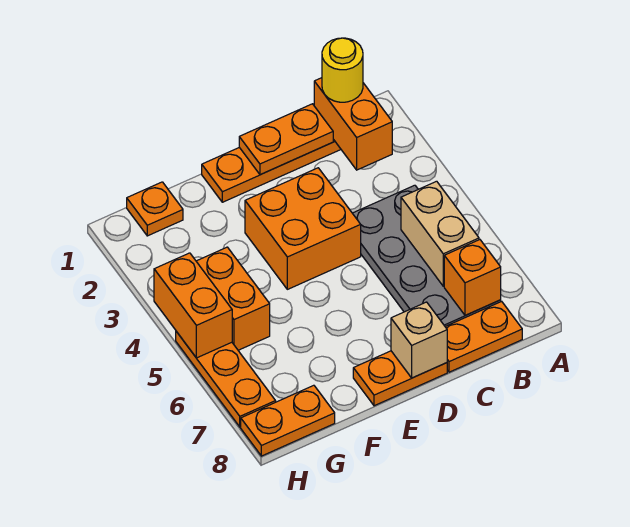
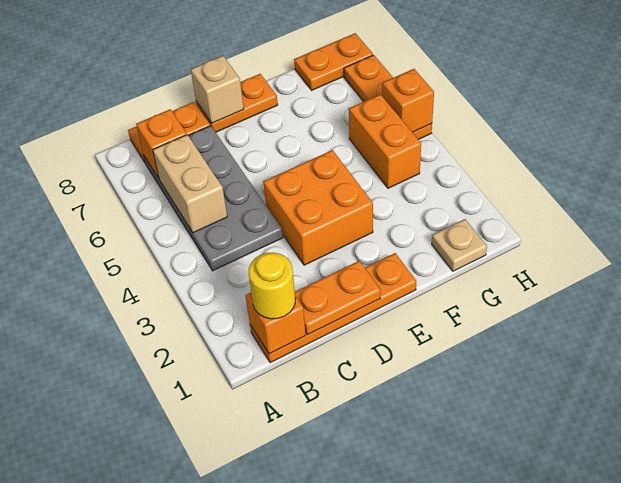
orange 1x2 brick [314,78,392,170] -> orange 1x1 brick [246,293,306,354]
orange 1x1 plate [127,182,183,236] -> tan 1x1 plate [432,219,487,271]
orange 1x2 brick [154,253,232,358] -> orange 1x1 brick [382,69,434,132]

